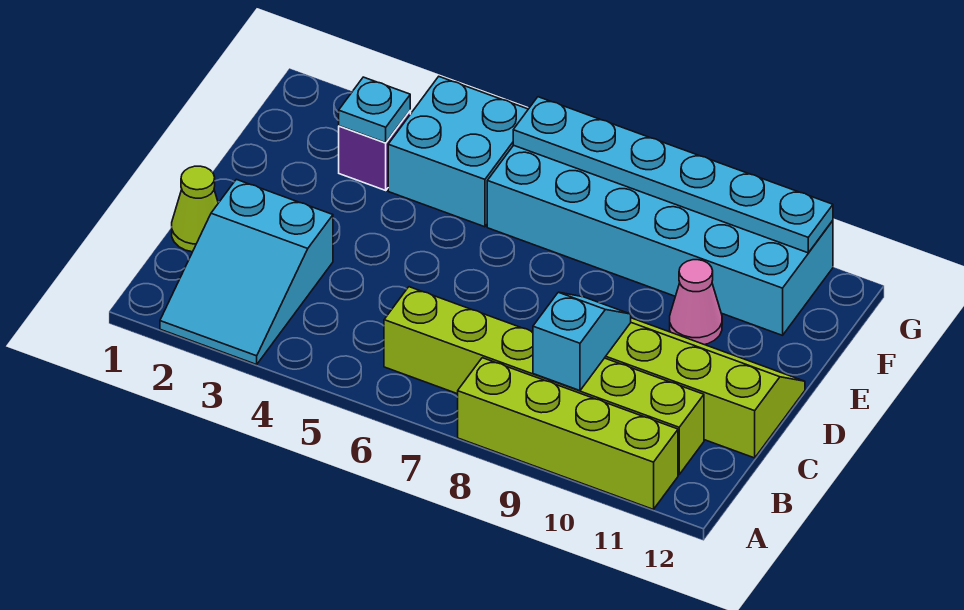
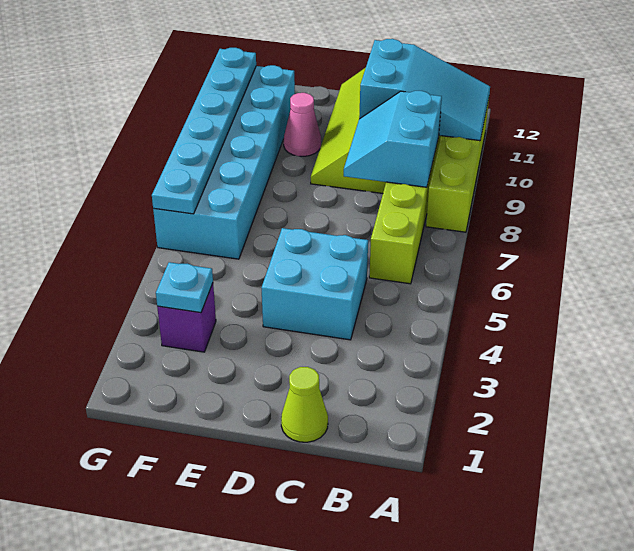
cyan 2x3 slope [160,179,333,364] -> cyan 2x3 slope moved to [359,39,490,141]
cyan 1x2 slope [533,292,631,391] -> cyan 2x2 slope [344,91,442,187]
cyan 2x2 brick [388,77,528,227] -> cyan 2x2 brick moved to [262,228,368,340]

